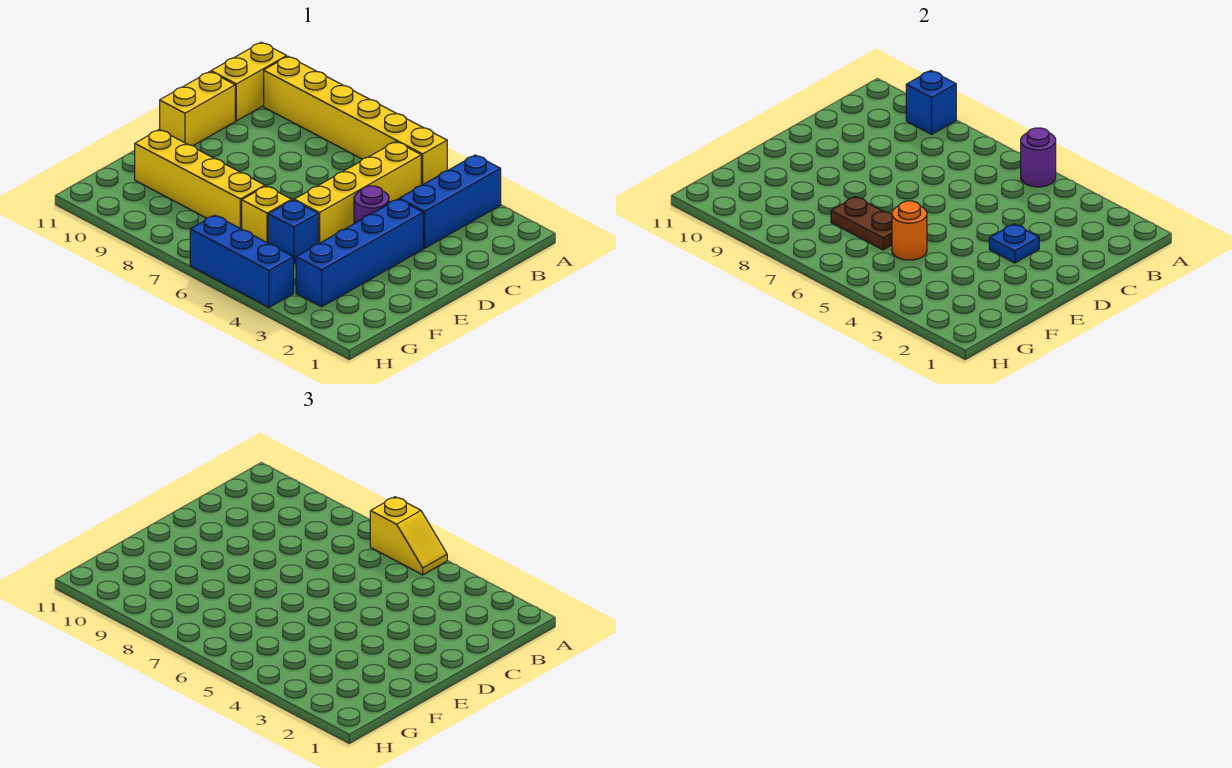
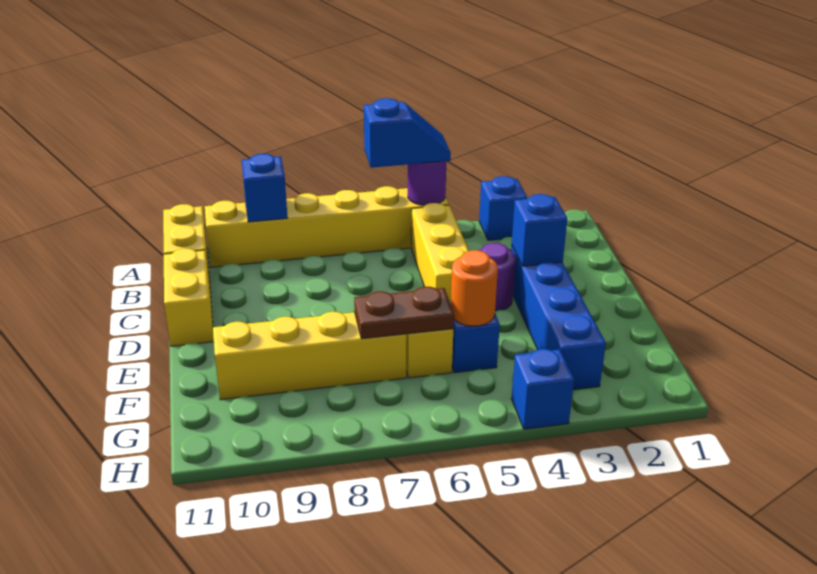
blue 1x3 brick [399,155,501,248] -> blue 1x1 brick [479,176,527,240]
yellow 1x2 slope [370,497,447,575] -> blue 1x2 slope [364,98,451,168]
yellow 1x4 brick [294,142,421,244] -> yellow 1x3 brick [411,203,469,302]
blue 1x1 plate [989,224,1039,263] -> blue 1x1 brick [512,194,567,266]
blue 1x3 brick [190,215,294,307] -> blue 1x1 brick [511,349,574,429]

